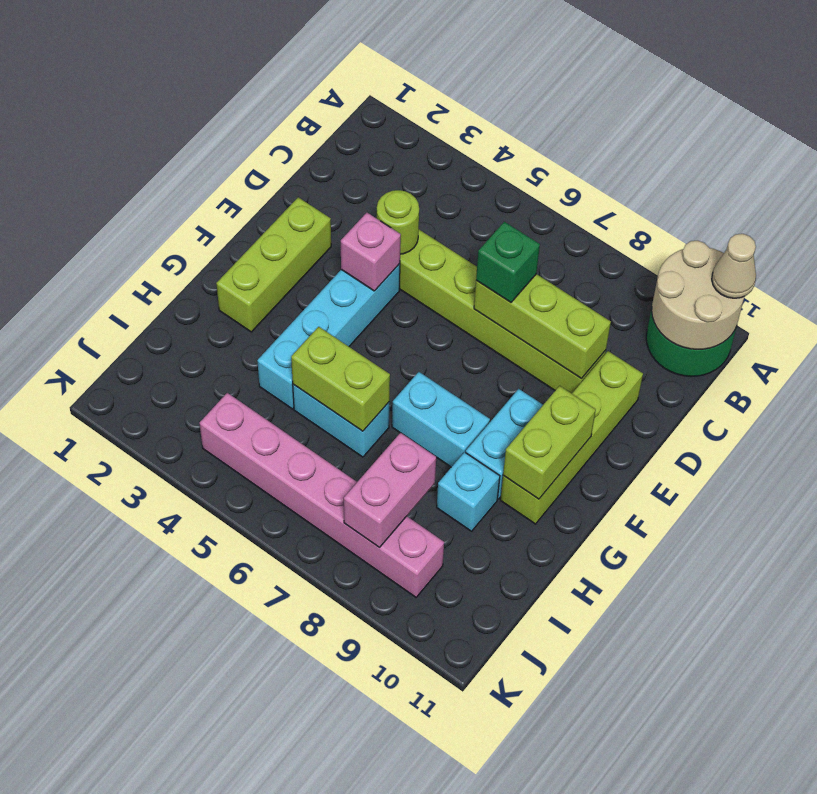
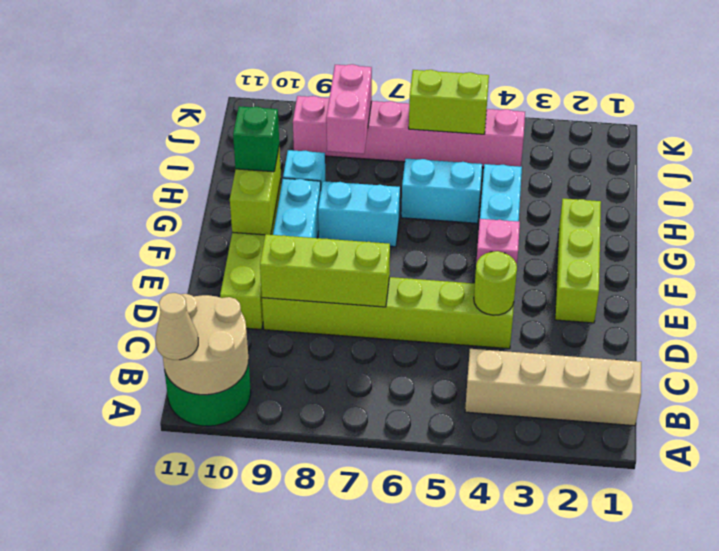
none -> tan 1x4 brick [465,349,641,426]
green 1x1 brick [476,222,540,302] -> green 1x1 brick moved to [233,106,279,172]
lime 1x2 brick [291,327,390,431] -> lime 1x2 brick moved to [409,70,489,134]

